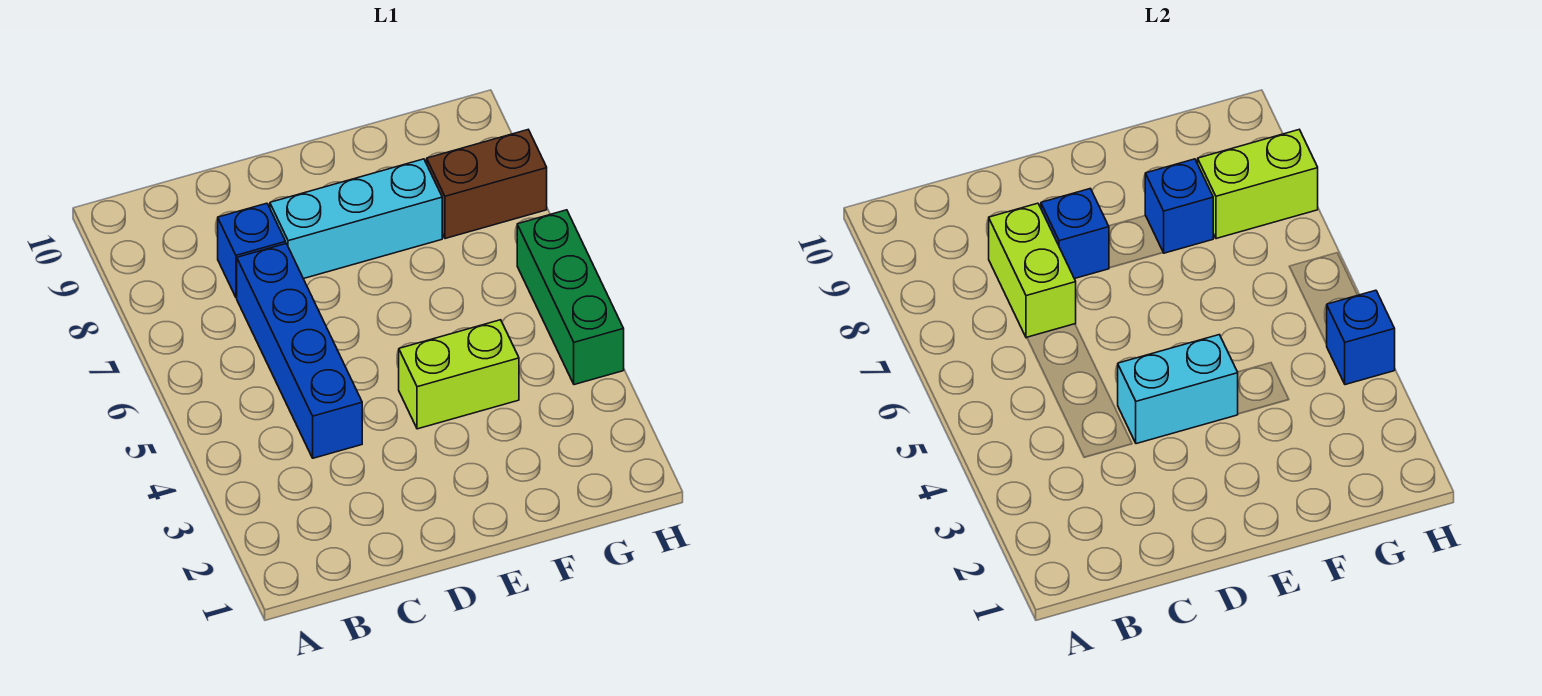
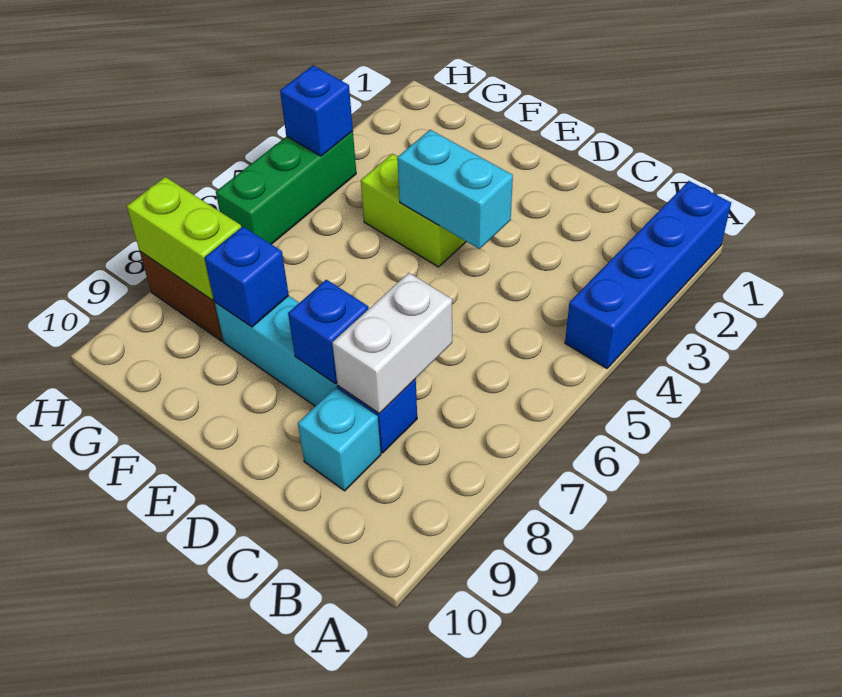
blue 1x4 brick [237,244,362,458] -> blue 1x4 brick moved to [565,181,731,368]
lime 1x2 brick [989,203,1076,338] -> white 1x2 brick [332,273,452,413]
none -> cyan 1x1 brick [298,388,381,491]

